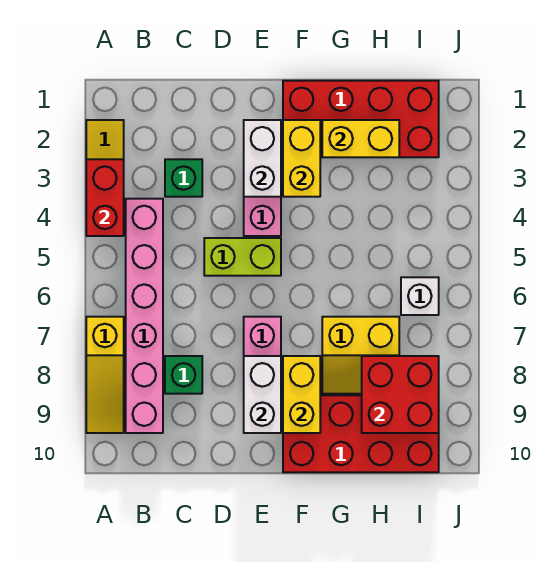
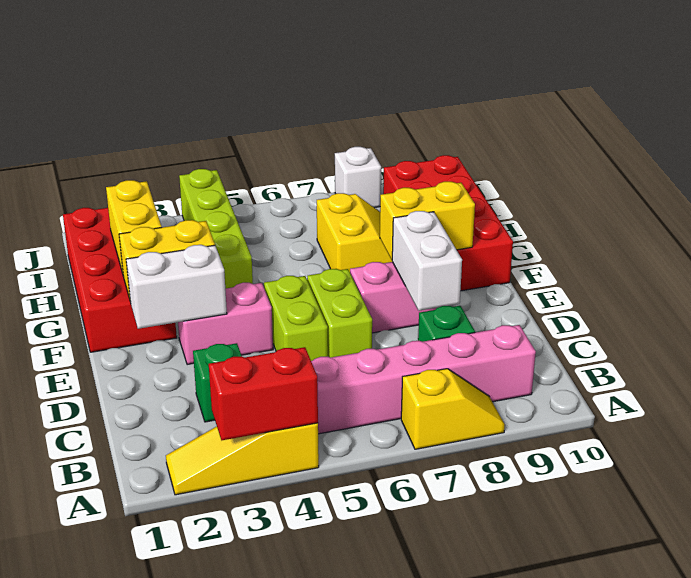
yellow 1x3 slope [86,317,124,433] -> yellow 1x2 slope [401,369,505,449]
none -> lime 1x2 brick [307,269,372,358]
white 1x2 brick [244,356,281,433] -> white 1x2 brick turned to [392,211,462,311]
none -> lime 1x4 brick [179,169,253,289]
red 2x2 brick [362,356,439,433] -> none
white 1x1 brick [401,277,439,315] -> white 1x1 brick moved to [335,147,381,208]

